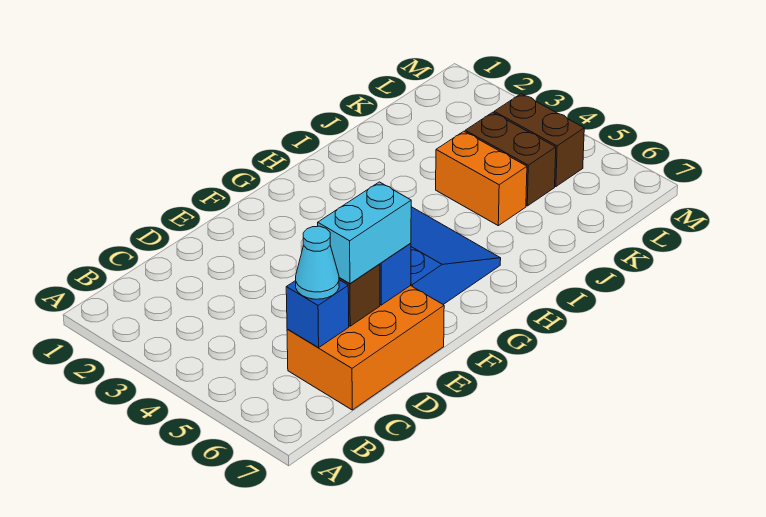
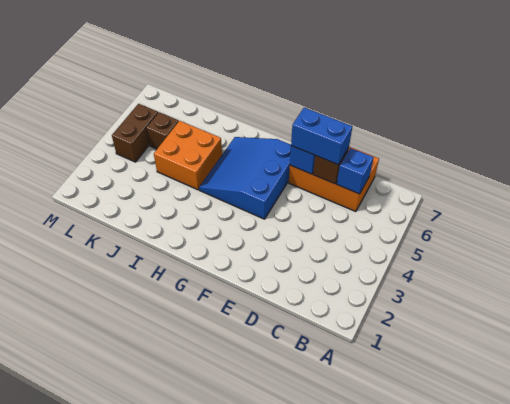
cyan 1x1 cone [296,226,339,299] -> none
cyan 1x2 brick [318,182,411,284] -> blue 1x2 brick [291,108,353,165]
orange 1x2 brick [436,131,527,226] -> orange 2x2 brick [154,121,222,190]
brown 1x2 brick [465,112,556,206] -> brown 1x1 brick [146,112,179,149]

